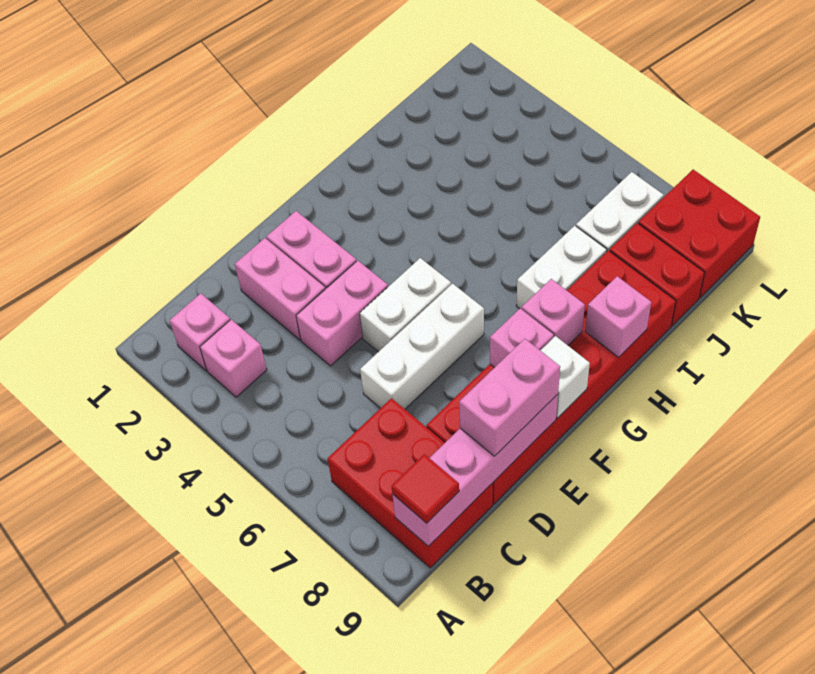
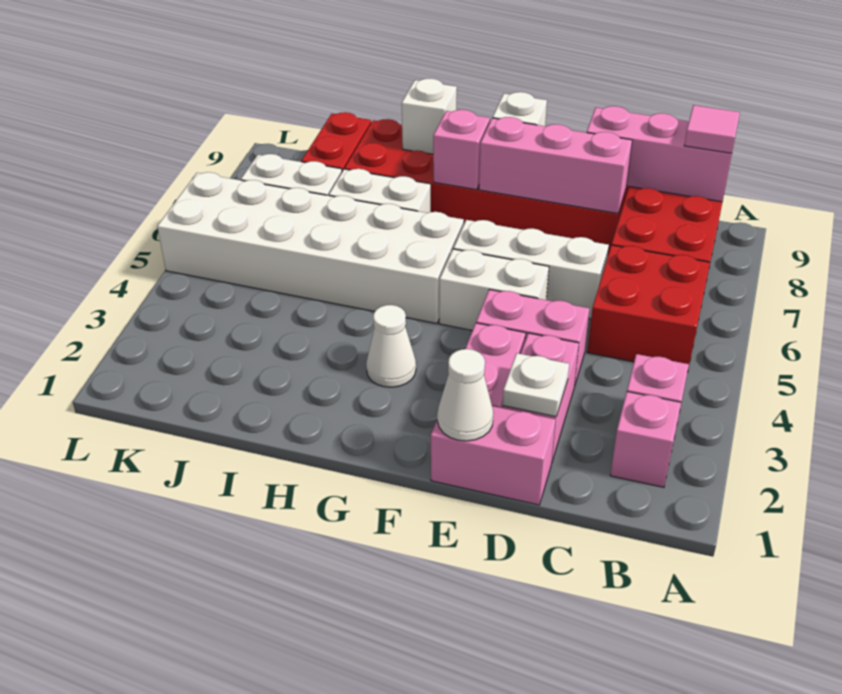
pink 1x4 brick [392,394,558,546] -> pink 1x3 brick [587,106,734,202]
red 1x1 tile [391,454,459,523] -> pink 1x1 tile [684,105,740,153]
none -> white 1x1 plate [502,353,569,417]
pink 1x2 brick [459,339,560,456] -> pink 1x2 brick moved to [431,406,556,505]
none -> white 1x1 cone [437,349,493,441]
pink 1x1 brick [490,309,554,368] -> pink 1x3 brick [479,117,632,214]
none -> white 1x1 cone [366,305,416,387]
none -> white 2x6 brick [157,172,464,324]
pink 1x1 brick [585,276,651,357] -> white 1x1 brick [402,78,457,154]
red 2x2 brick [638,170,760,298] -> red 2x2 brick moved to [587,245,710,372]

